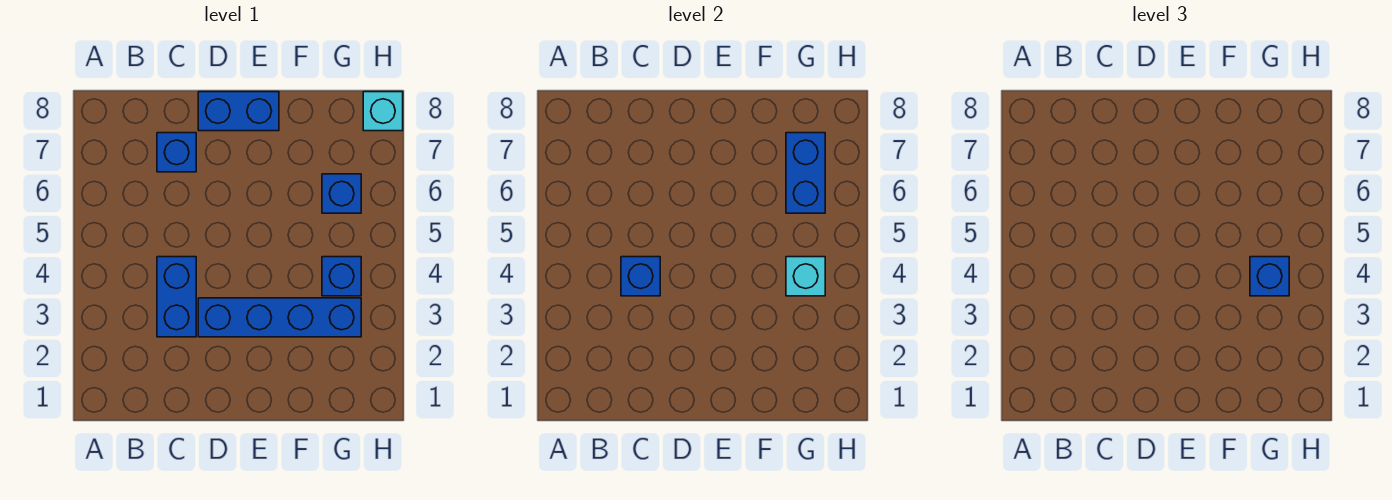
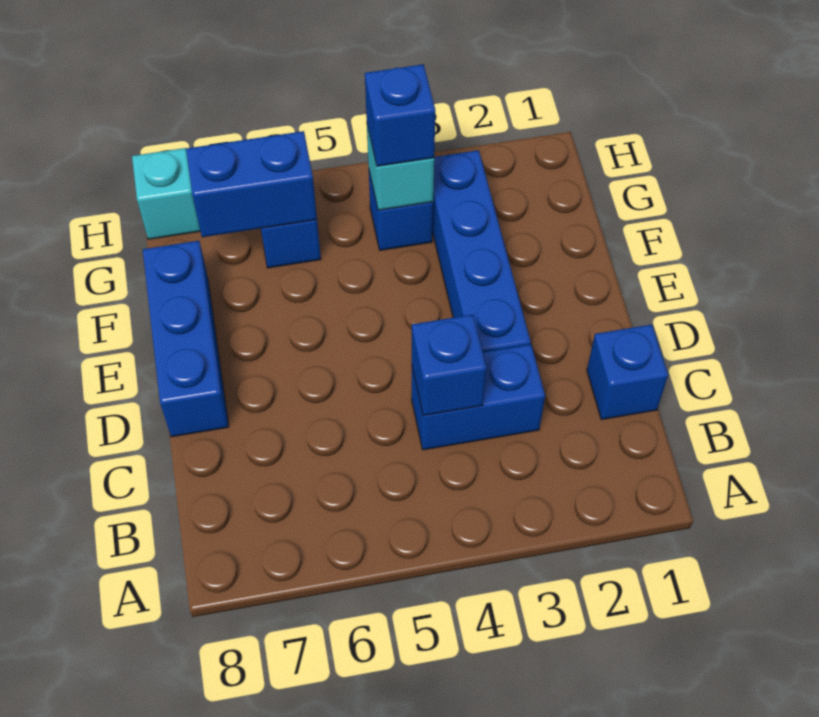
blue 1x1 brick [157,133,196,172] -> blue 1x1 brick moved to [587,325,668,420]
blue 1x2 brick [198,92,279,131] -> blue 1x3 brick [143,241,229,437]

